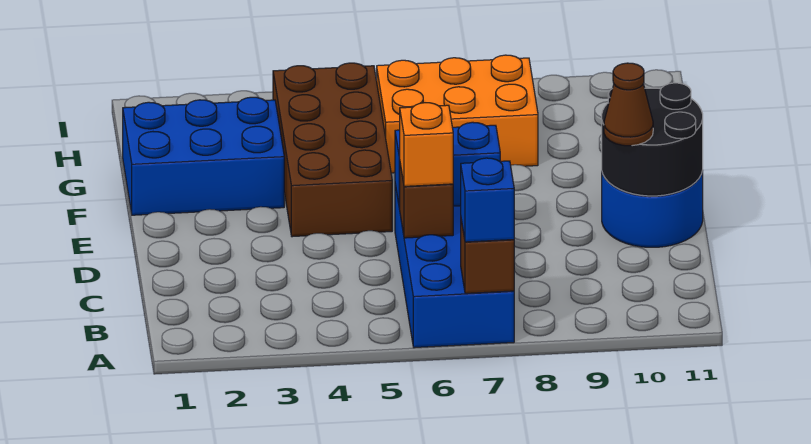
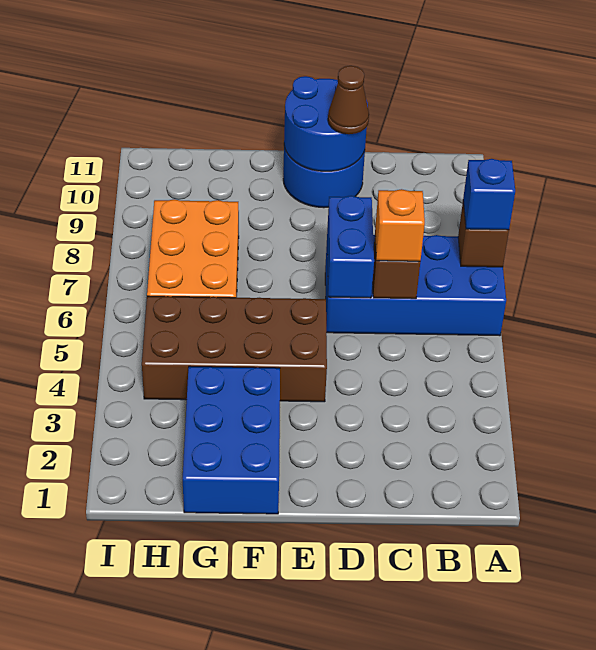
black 2x2 round brick [602,83,703,196] -> blue 2x2 round brick [284,76,368,171]

